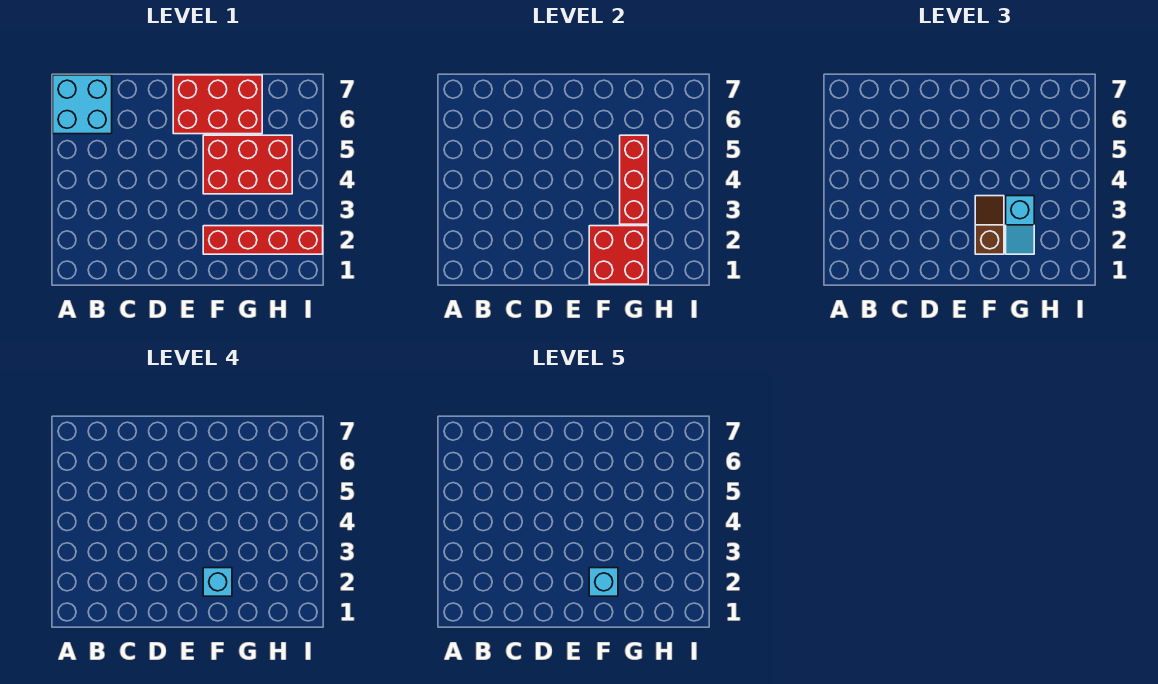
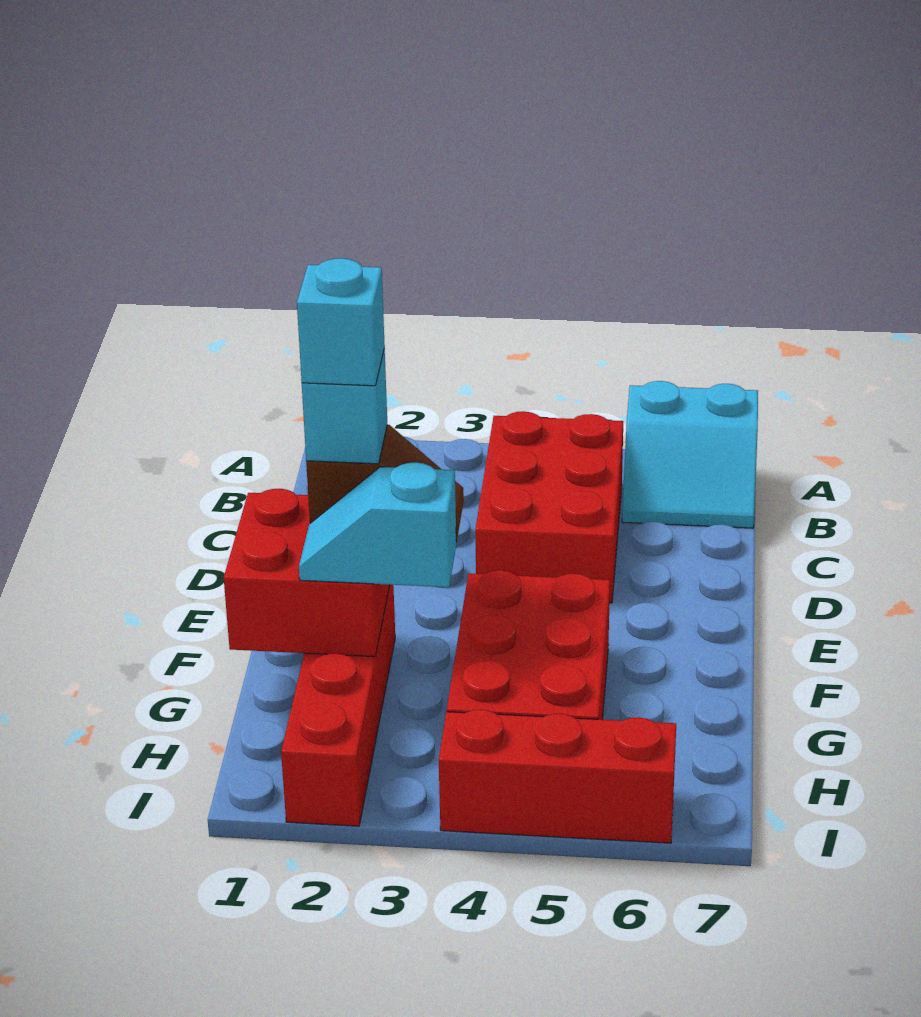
cyan 2x2 brick [53,75,112,134] -> cyan 2x2 slope [622,381,758,528]
red 2x3 brick [173,75,262,134] -> red 2x3 brick moved to [475,411,623,603]
red 1x3 brick [620,135,648,224] -> red 1x3 brick moved to [439,710,676,843]

